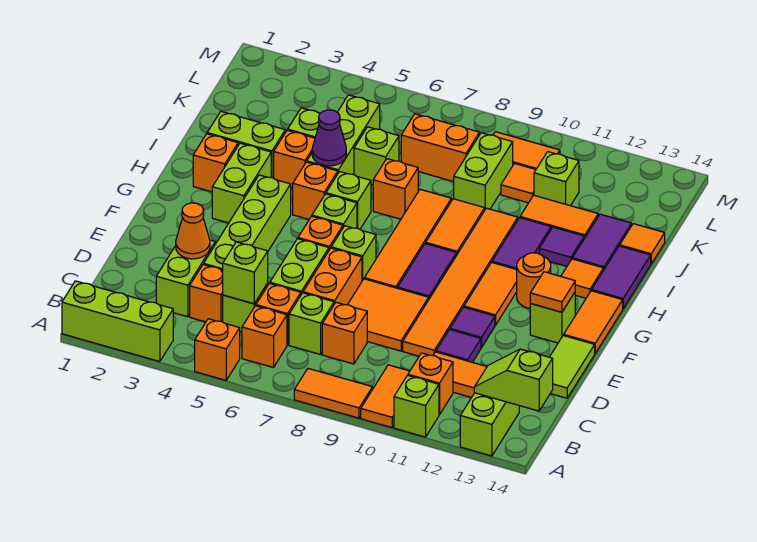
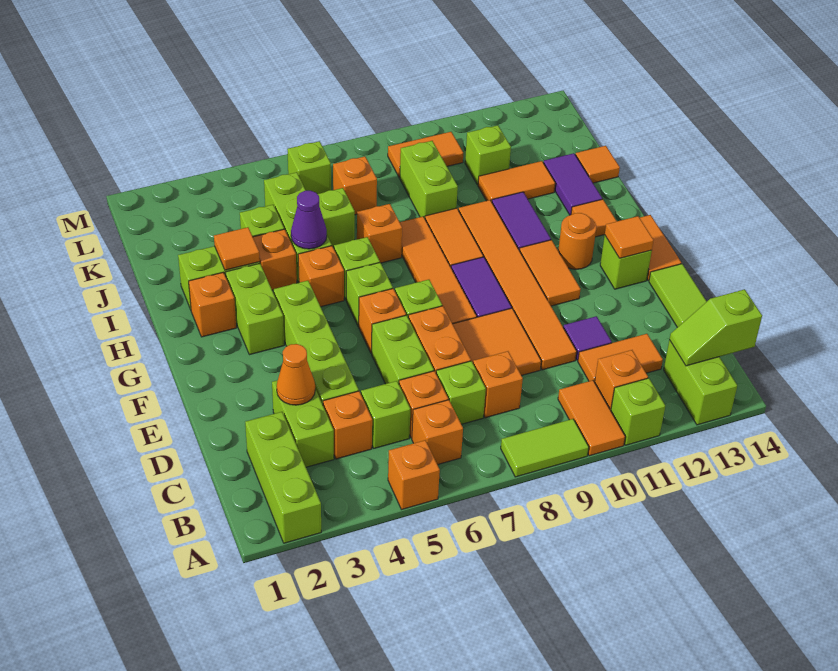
lime 1x3 brick [62,281,173,362] -> lime 1x3 brick turned to [245,412,321,543]
orange 1x2 tile [294,369,373,418] -> lime 1x2 tile [501,419,589,477]
lime 1x1 brick [223,242,268,304] -> lime 1x1 brick moved to [287,141,331,194]
purple 1x1 tile [450,307,495,348] -> none
purple 1x2 tile [592,246,651,308] -> none
purple 1x1 tile [539,227,584,266] -> none
orange 1x2 brick [401,114,479,182] -> orange 1x1 brick [333,157,377,215]
orange 1x1 tile [501,164,536,203] -> orange 1x1 tile moved to [214,227,260,270]

